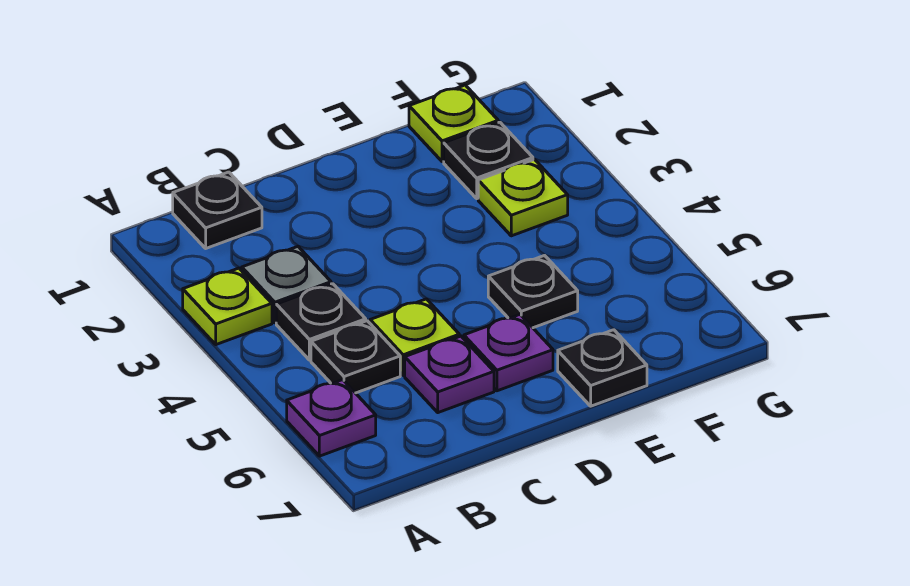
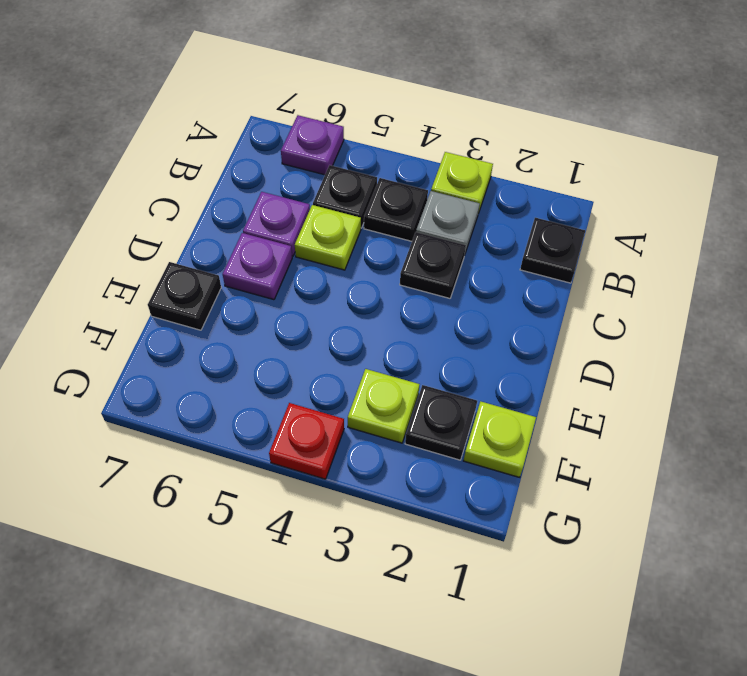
black 1x1 plate [488,255,578,328] -> black 1x1 plate moved to [400,232,466,298]
none -> red 1x1 plate [269,403,344,479]

